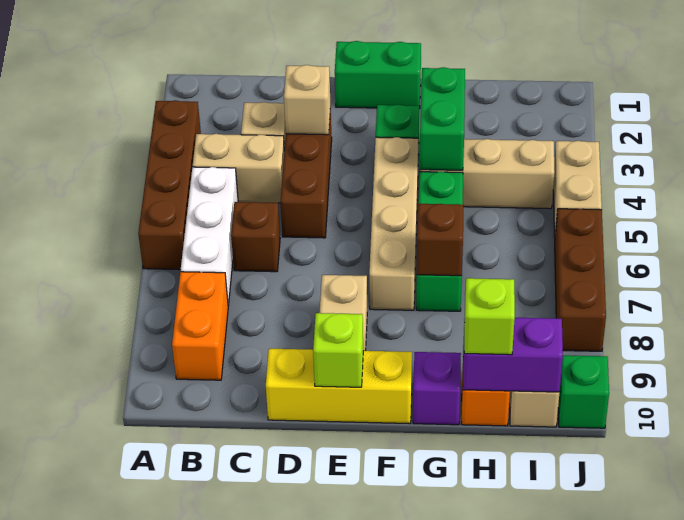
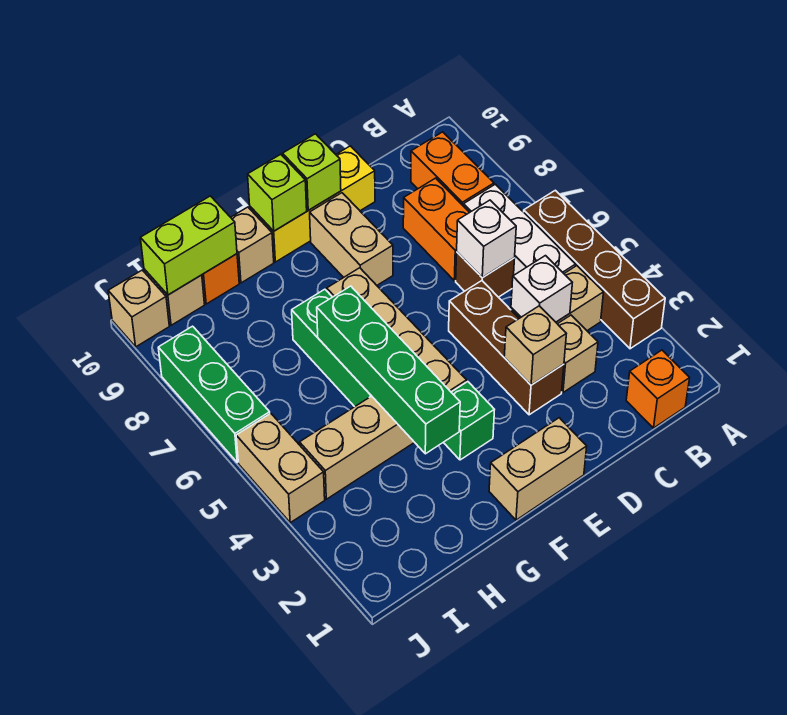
none -> orange 1x1 brick [626,350,690,428]
none -> white 1x1 brick [511,256,572,322]
none -> white 1x1 brick [457,200,516,278]
none -> orange 1x2 brick [403,178,470,281]
green 1x2 brick [335,41,421,109] -> tan 1x2 brick [489,418,587,520]
green 1x2 brick [420,67,465,170] -> green 1x4 brick [317,286,460,454]
brown 1x1 brick [417,204,463,276] -> none
purple 1x1 brick [413,352,461,425] -> tan 1x1 brick [231,207,274,283]
purple 1x2 brick [463,318,563,392] -> lime 1x2 brick [140,196,237,295]
lime 1x1 brick [464,278,515,355] -> lime 1x1 brick moved to [248,154,307,231]
brown 1x3 brick [555,209,606,351] -> green 1x3 brick [158,326,270,462]
green 1x1 brick [558,355,609,428] -> tan 1x1 brick [108,270,169,347]

